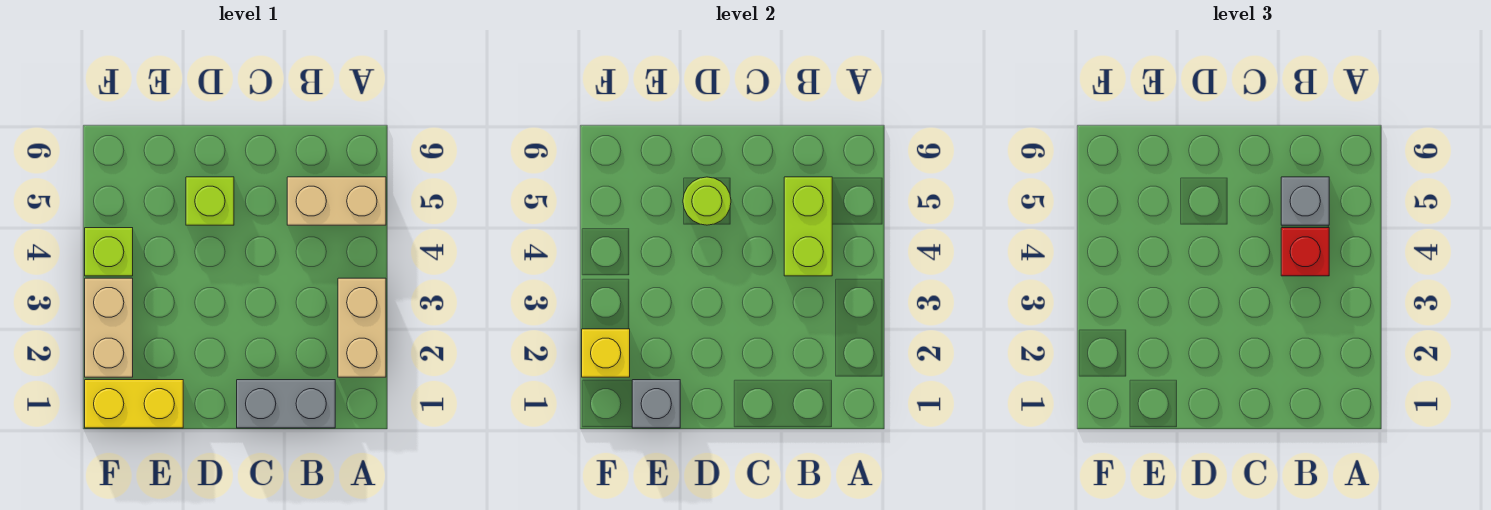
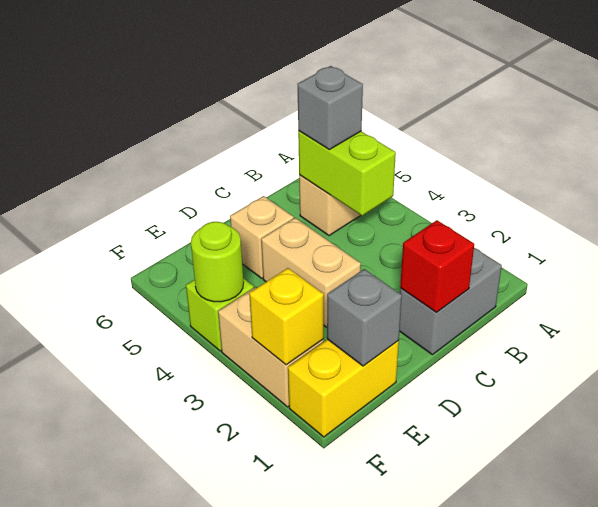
tan 1x2 brick [338,278,386,377] -> tan 1x2 brick moved to [261,218,361,327]
red 1x1 brick [1281,228,1329,276] -> red 1x1 brick moved to [400,220,474,312]
lime 1x1 brick [186,177,234,225] -> tan 1x1 brick [230,196,294,278]
lime 1x1 round brick [683,177,731,225] -> lime 1x1 round brick moved to [191,222,244,302]

